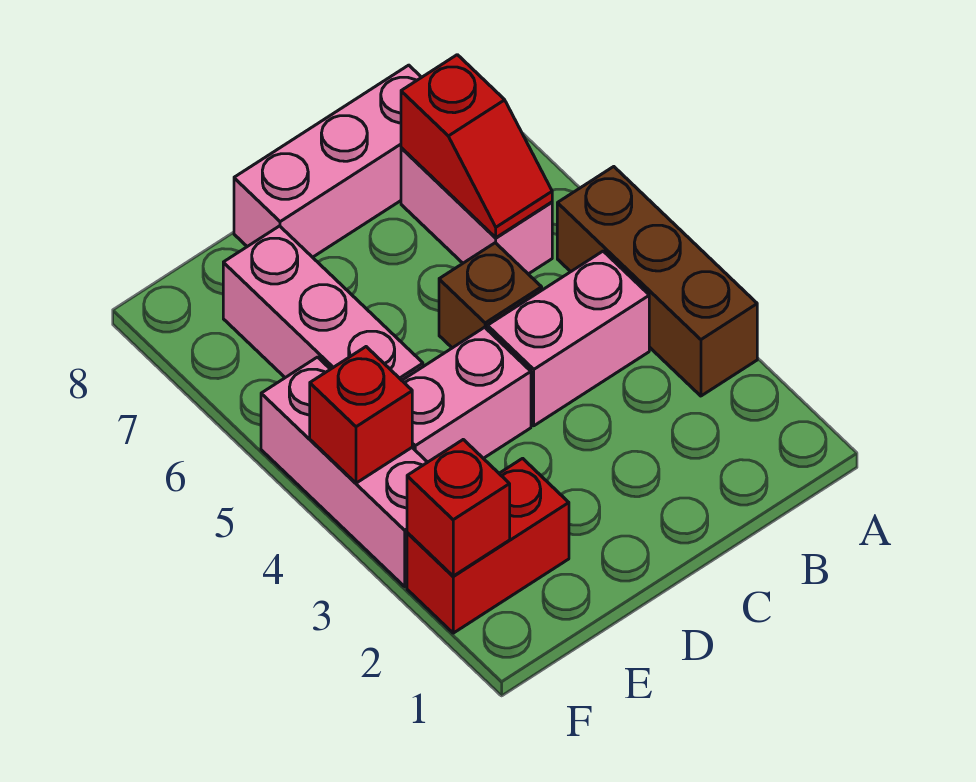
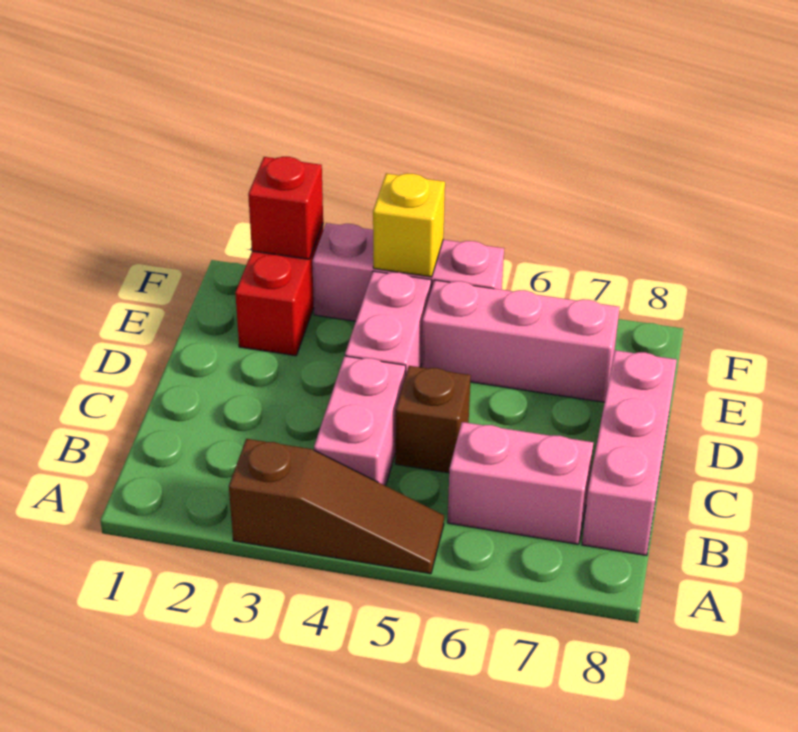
brown 1x3 brick [557,167,757,396] -> brown 1x3 slope [229,439,444,574]
red 1x2 slope [401,55,552,238] -> none
red 1x1 brick [310,347,412,483] -> yellow 1x1 brick [373,173,445,277]

